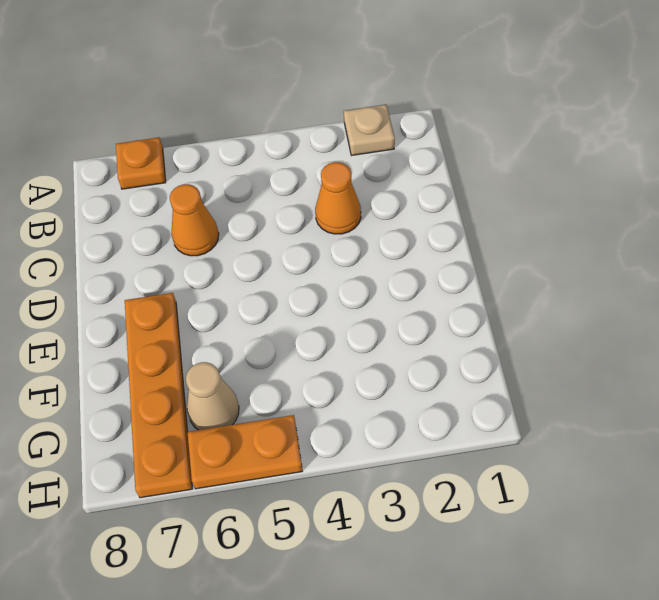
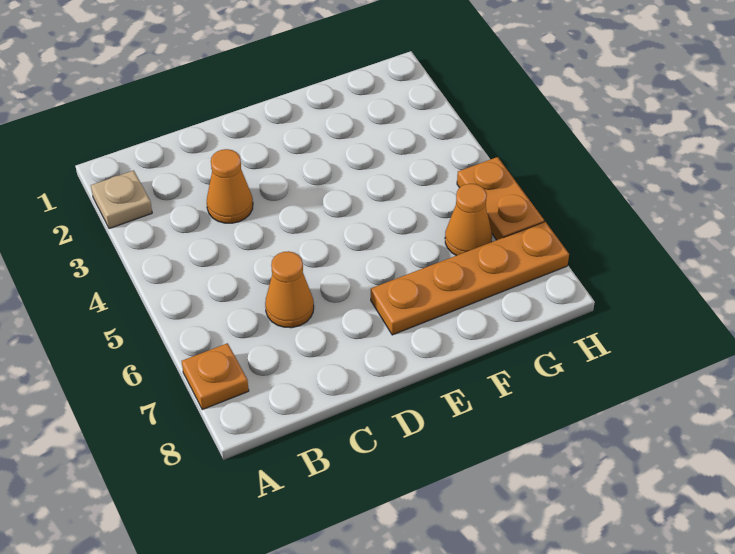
tan 1x1 cone [186,362,239,430] -> orange 1x1 cone [445,184,492,256]

